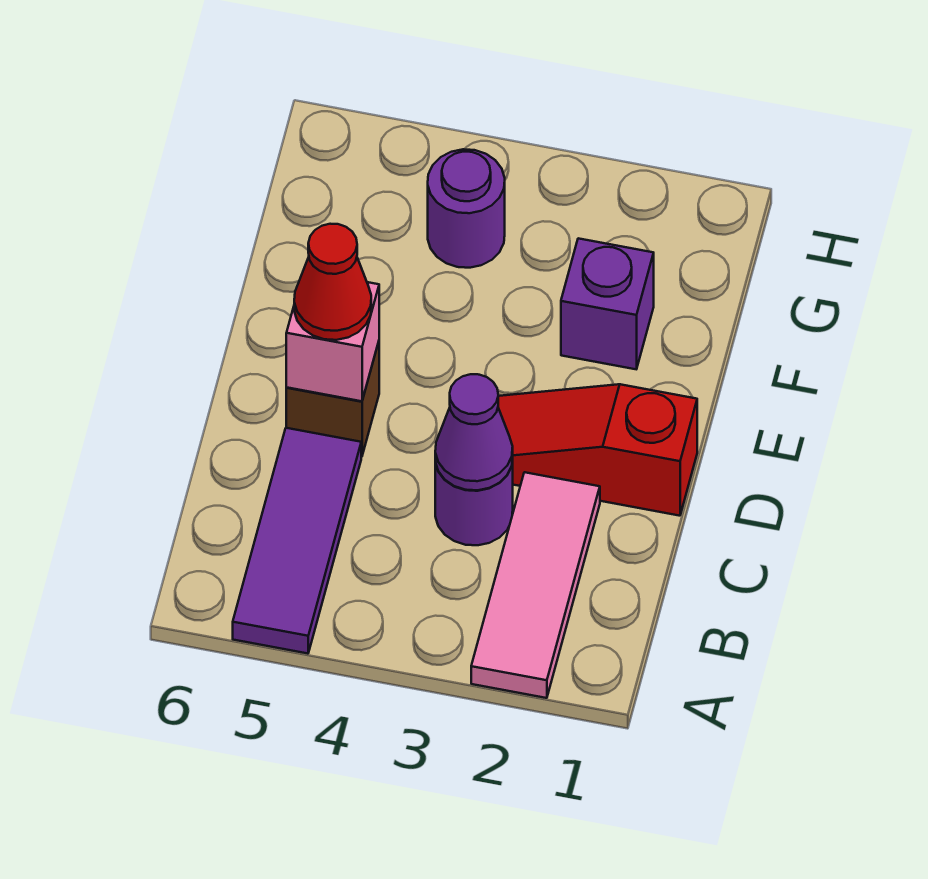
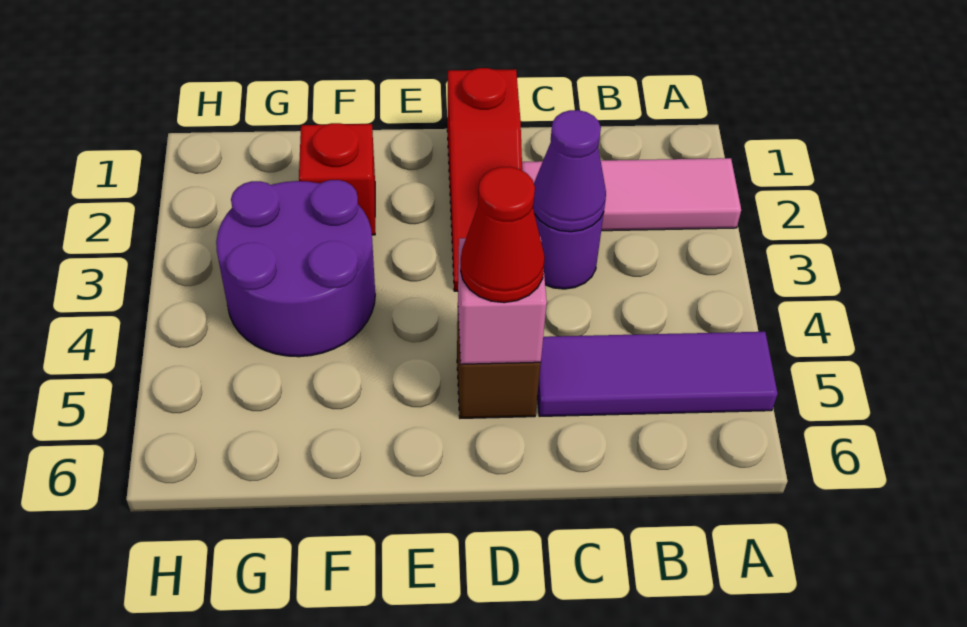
purple 1x1 brick [561,238,654,369] -> red 1x1 brick [299,123,375,235]
purple 1x1 round brick [428,149,505,268] -> purple 2x2 round brick [216,180,375,357]

